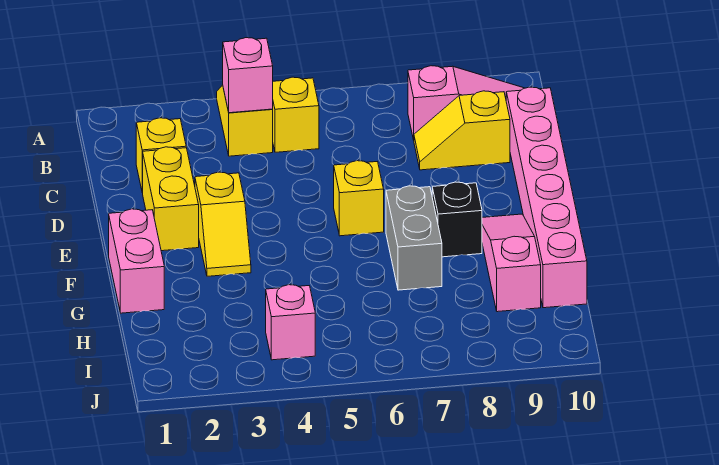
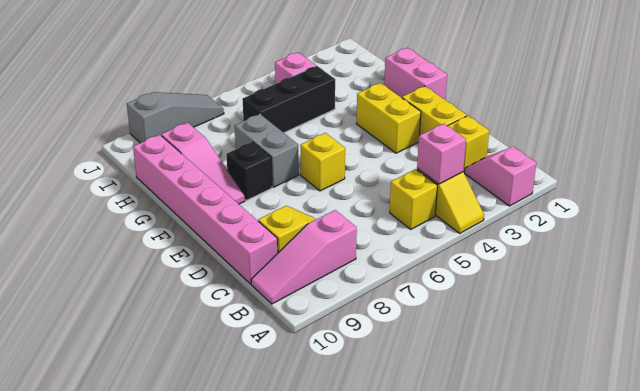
none -> pink 1x2 slope [465,147,536,206]
yellow 1x2 slope [195,172,251,276] -> yellow 1x2 brick [357,83,421,153]
none -> black 1x3 brick [242,66,335,133]
none -> grey 1x3 slope [127,92,224,143]

